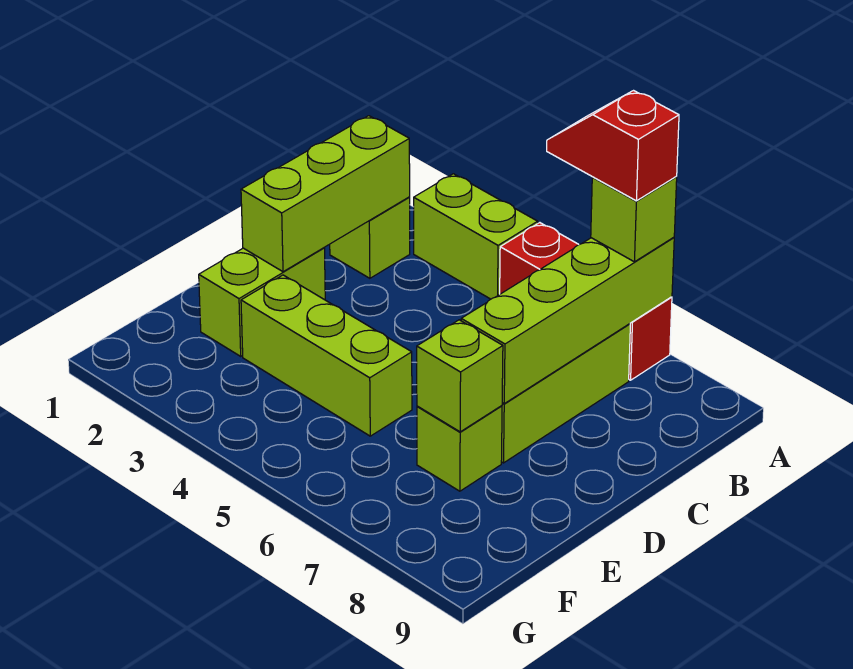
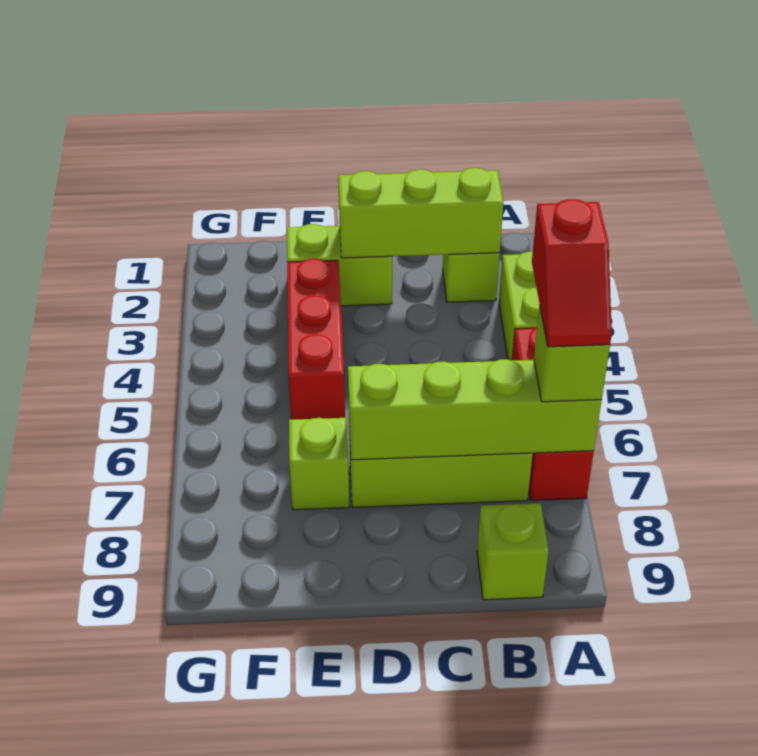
red 1x2 slope [547,91,679,201] -> red 1x2 slope turned to [532,199,612,347]
lime 1x3 brick [241,275,412,436] -> red 1x3 brick [287,259,345,420]
lime 1x1 brick [417,320,503,432] -> lime 1x1 brick moved to [477,503,549,600]

